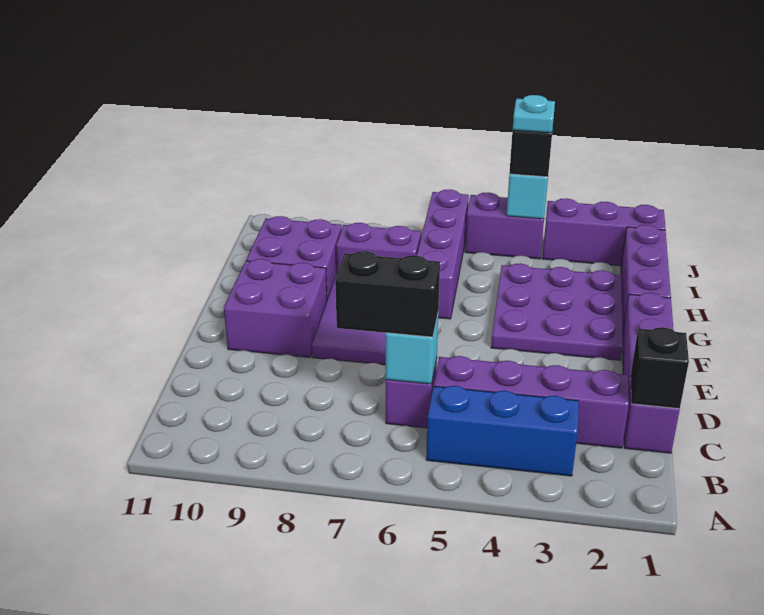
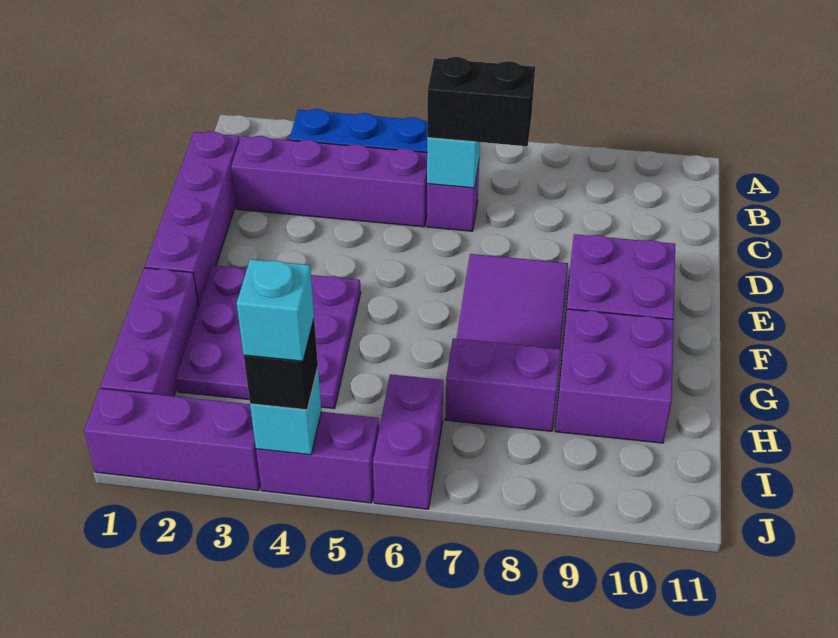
black 1x1 brick [631,327,689,409] -> none
purple 1x4 brick [417,189,469,319] -> purple 1x2 brick [373,374,443,509]
cyan 1x1 plate [513,95,555,133] -> cyan 1x1 brick [237,259,314,361]

